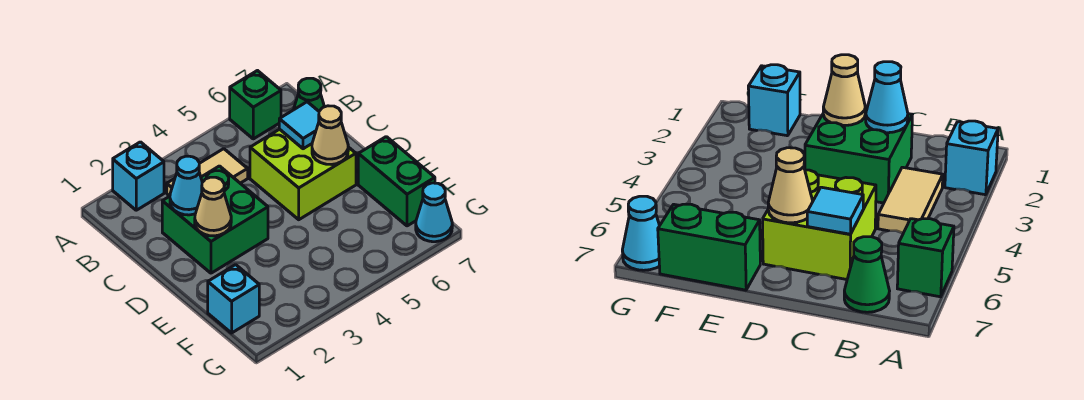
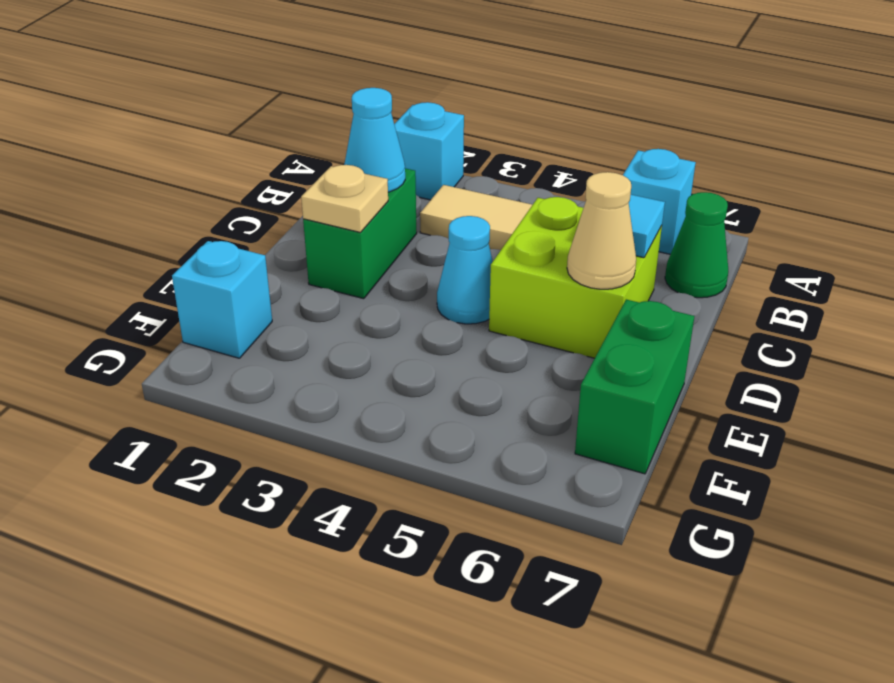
green 1x1 brick [230,71,281,139] -> cyan 1x1 brick [623,149,696,254]
green 2x2 brick [162,166,268,273] -> green 1x2 brick [303,168,417,299]
tan 1x1 cone [195,177,231,236] -> tan 1x1 plate [301,165,388,233]
cyan 1x1 cone [416,183,452,242] -> cyan 1x1 cone moved to [437,216,493,324]

